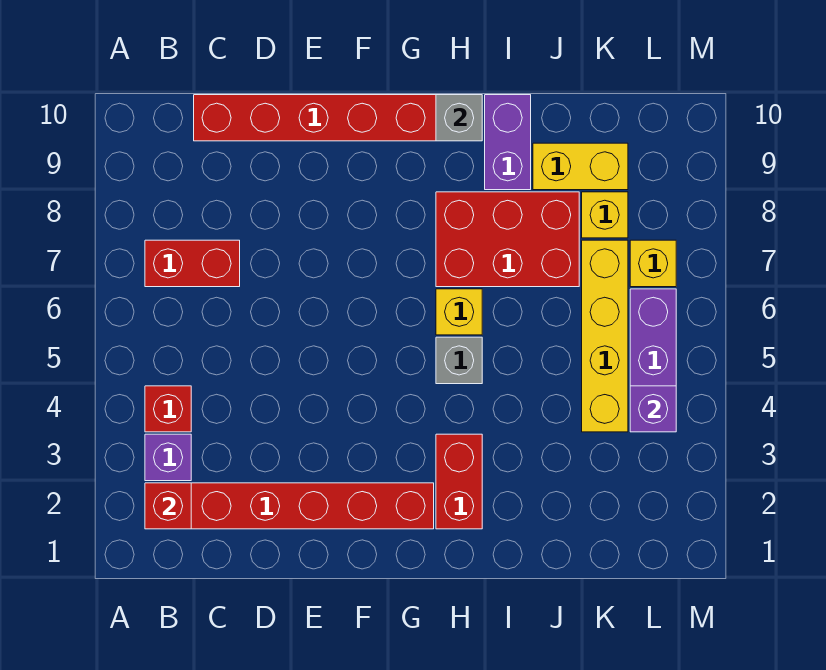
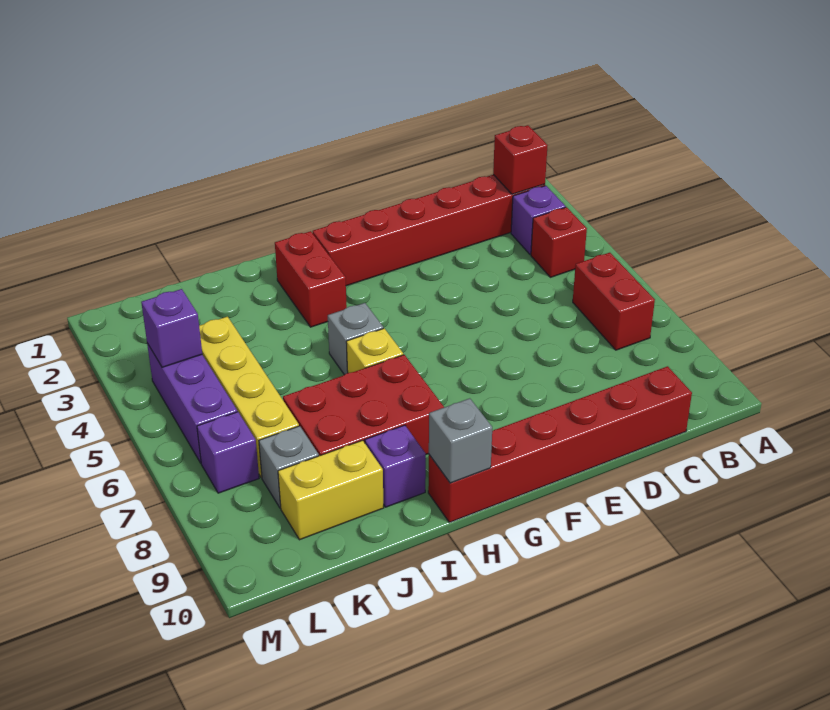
red 1x2 brick [145,240,240,287] -> red 1x2 brick turned to [573,253,655,350]
purple 1x2 brick [485,95,531,190] -> purple 1x1 brick [365,425,426,507]
yellow 1x1 brick [582,192,628,238] -> grey 1x1 brick [259,426,319,508]
yellow 1x1 brick [630,240,676,287] -> purple 1x1 brick [197,412,259,493]

